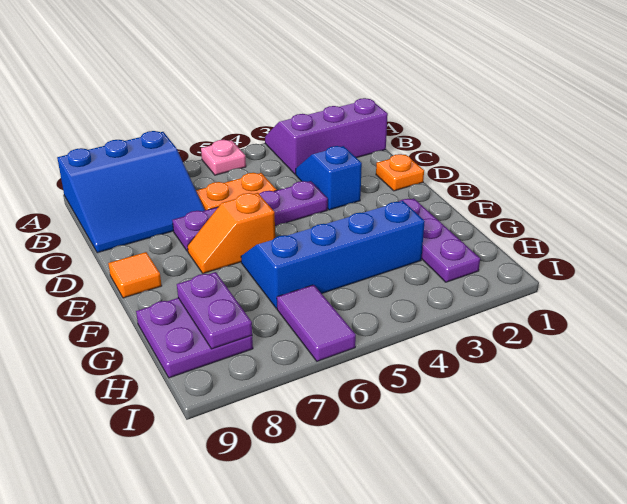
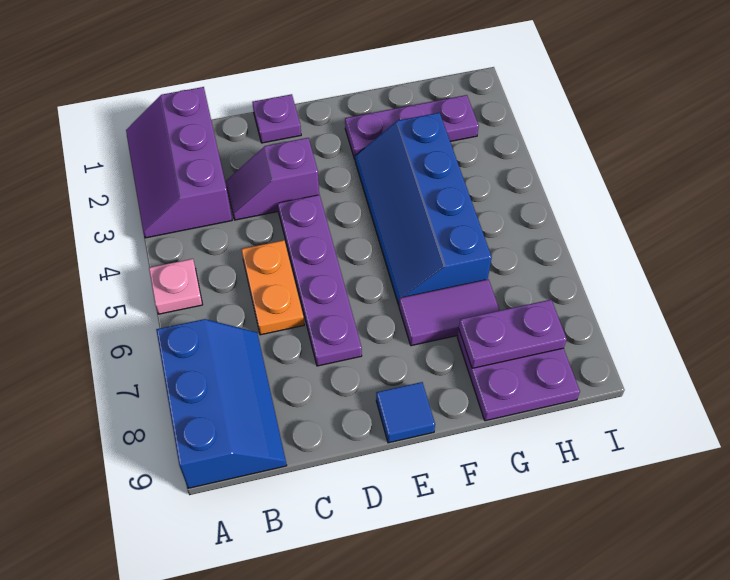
blue 3x3 slope [57,131,205,253] -> blue 2x3 slope [156,319,287,488]
blue 1x2 slope [296,146,362,210] -> purple 1x2 slope [226,138,319,220]
orange 1x1 plate [376,154,424,191] -> purple 1x1 plate [252,94,301,143]
orange 1x2 slope [188,193,275,273] -> none
orange 1x1 tile [108,252,162,298] -> blue 1x1 tile [376,382,435,443]
purple 1x2 tile [277,285,356,361] -> purple 1x2 tile moved to [399,279,500,346]

